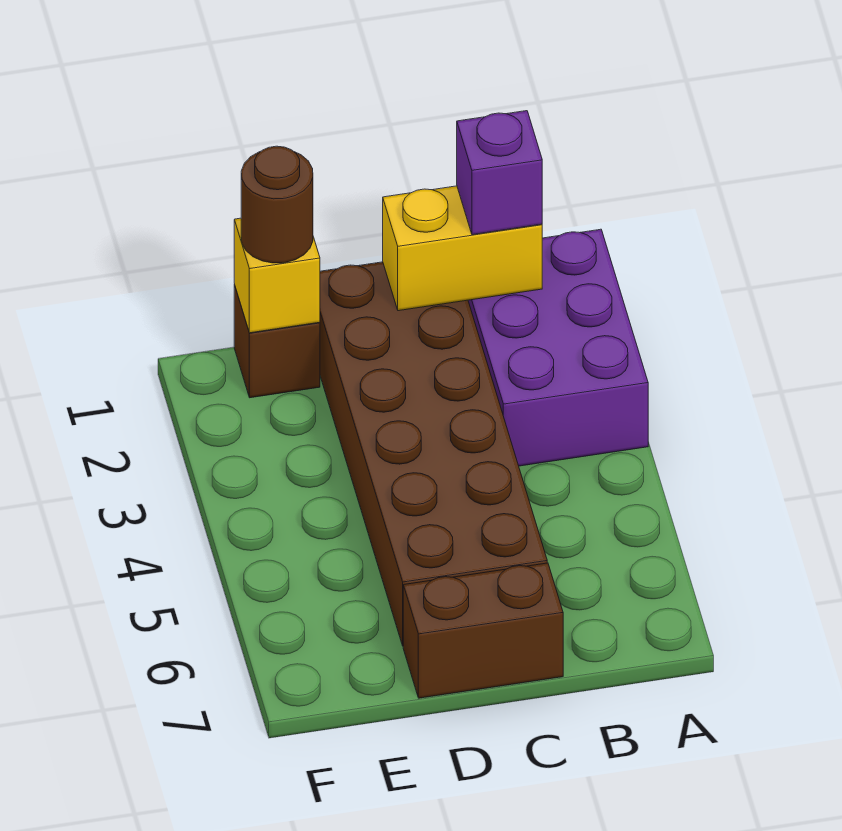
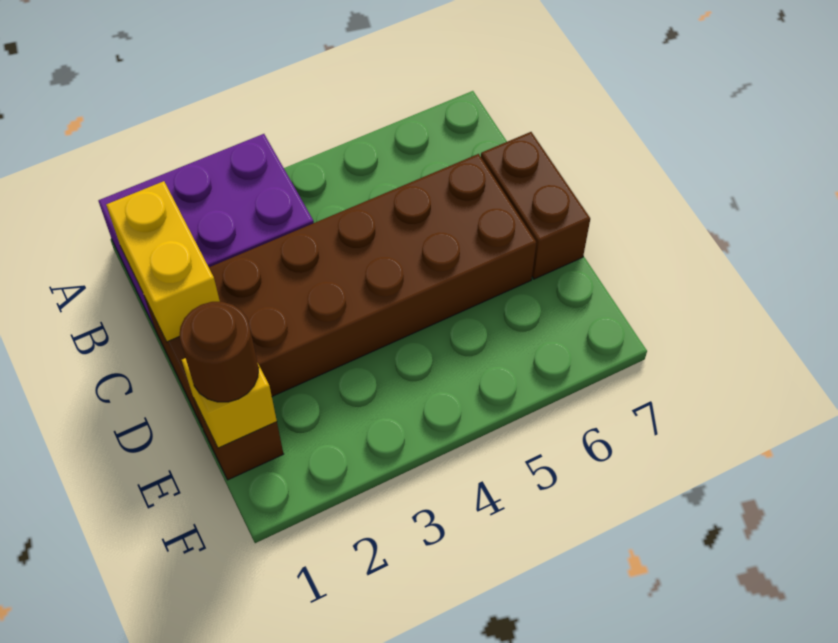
purple 1x1 brick [457,111,542,235] -> none

